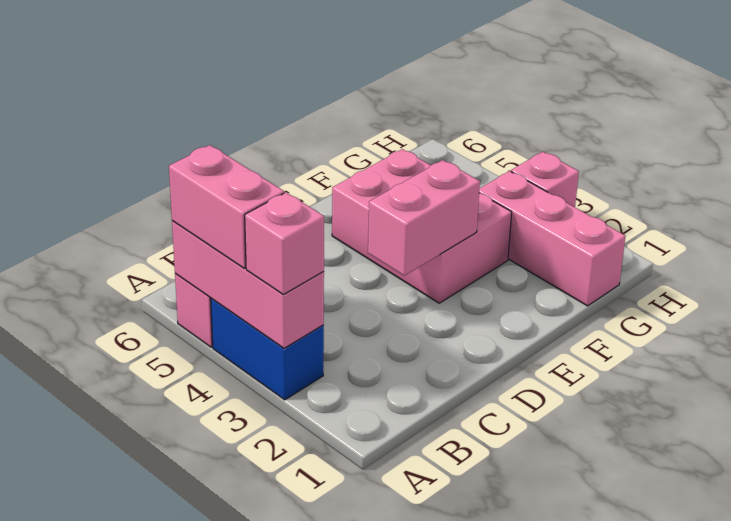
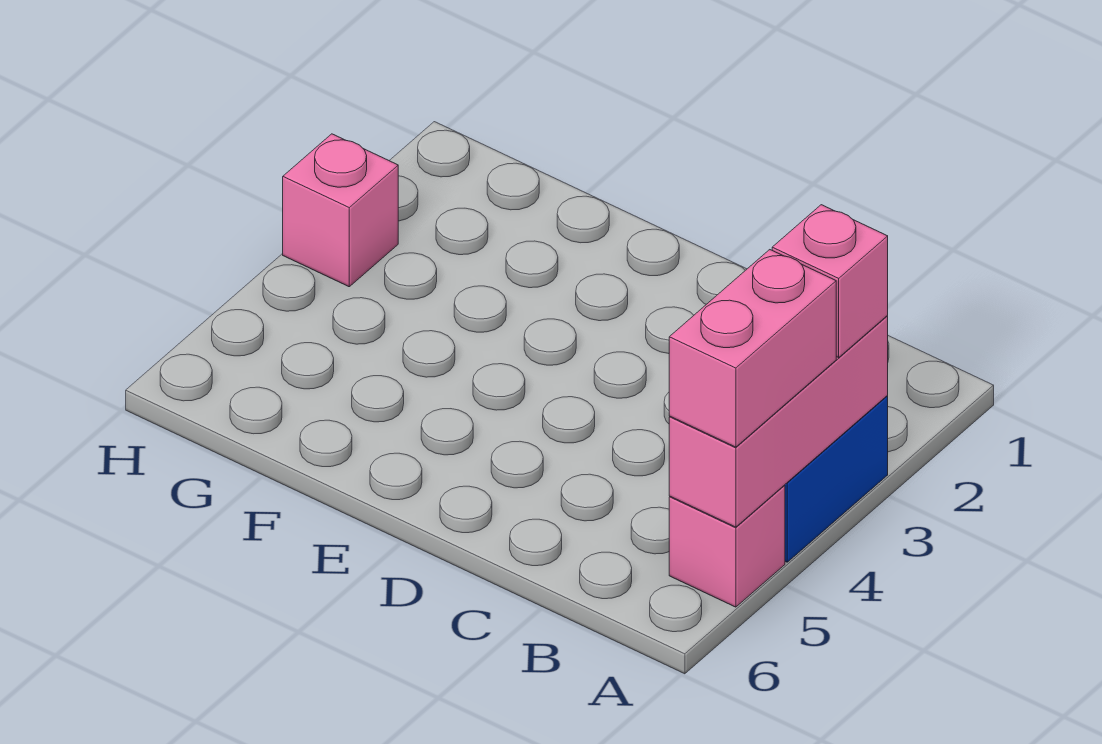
pink 1x2 brick [368,160,480,276] -> none
pink 2x3 brick [332,149,512,303] -> none
pink 1x3 brick [479,171,625,306] -> none

